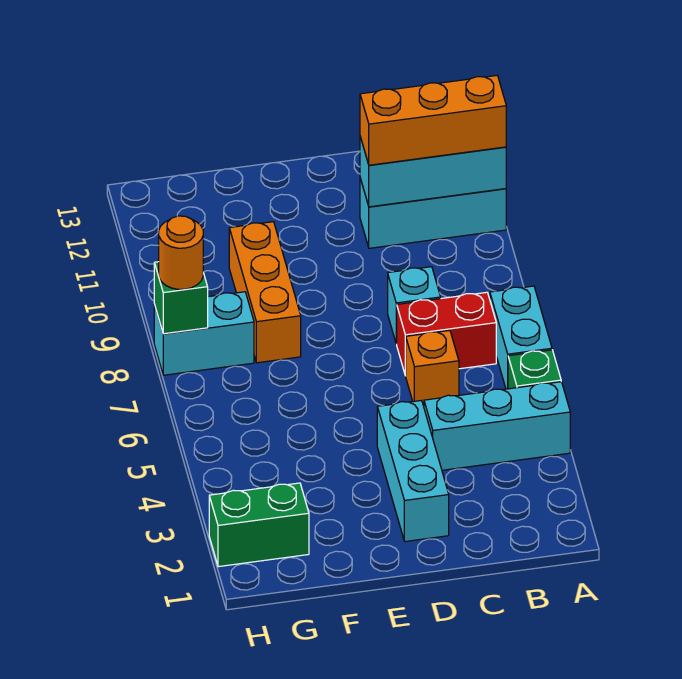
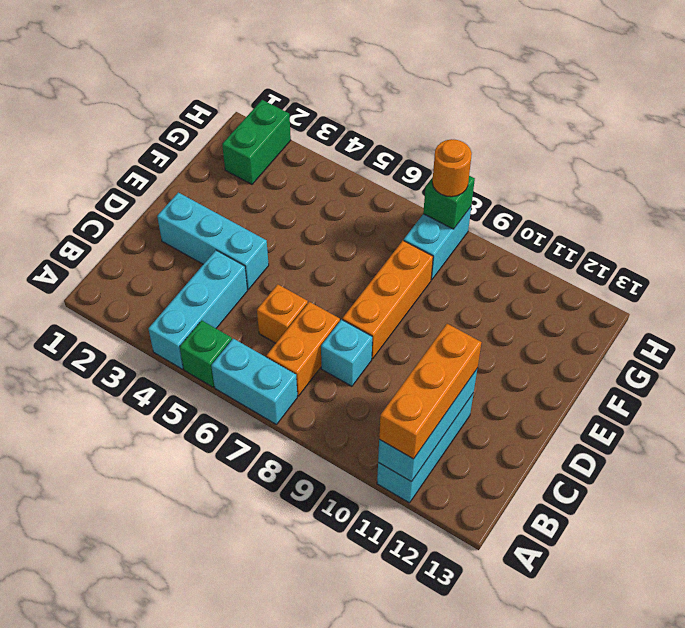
red 1x2 brick [397,292,496,376] -> orange 1x2 brick [266,302,340,396]
orange 1x3 brick [229,222,301,363] -> orange 1x3 brick turned to [342,240,433,359]

